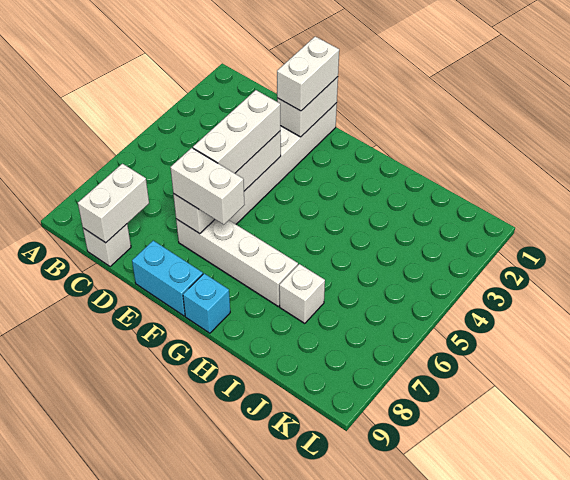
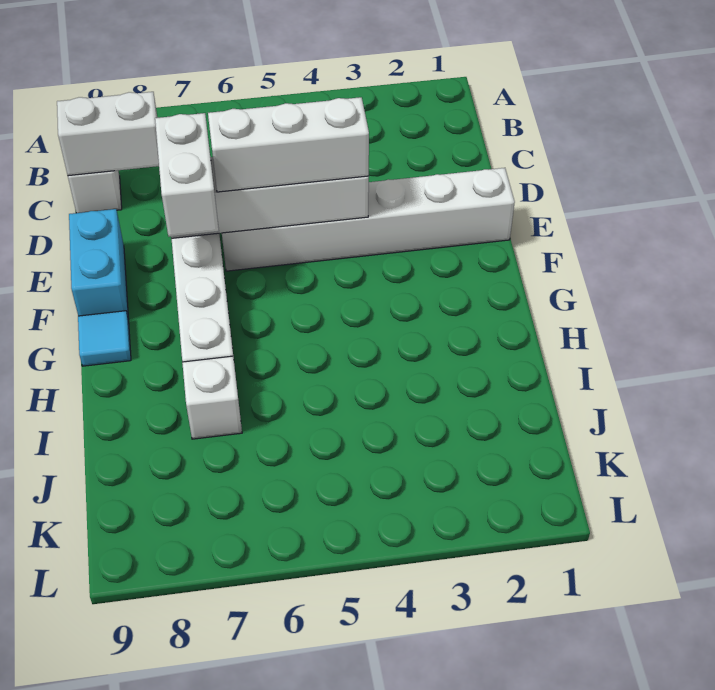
white 1x2 brick [277,77,338,137] -> none
white 1x2 brick [277,37,339,111] -> none
cyan 1x1 brick [183,274,230,333] -> cyan 1x1 tile [78,311,131,366]

